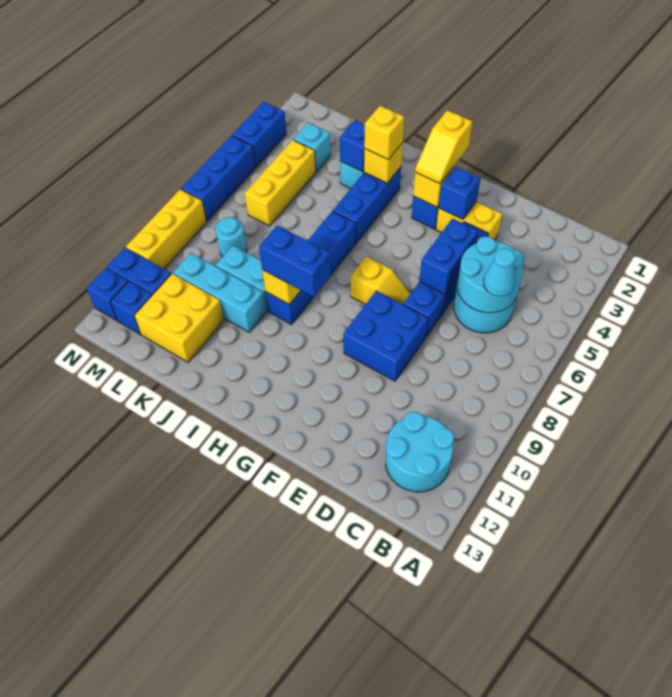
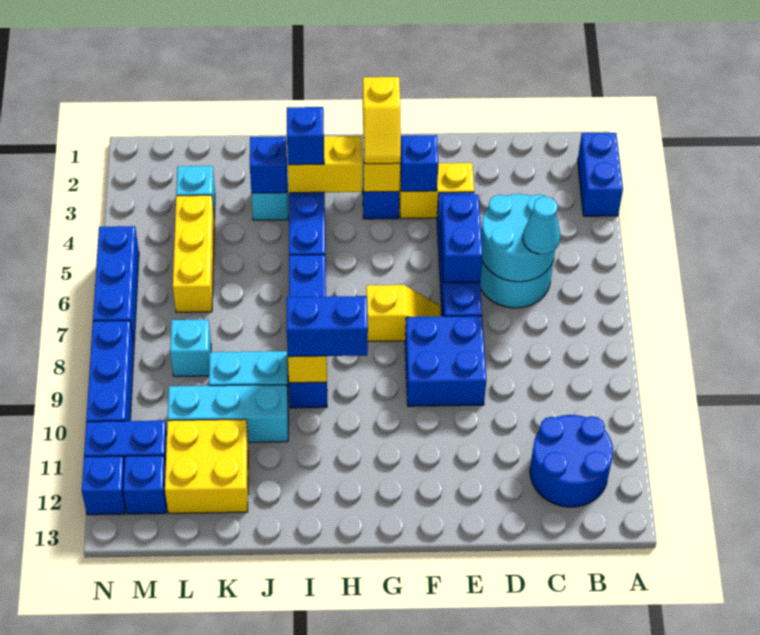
cyan 2x2 round brick [386,412,454,492] -> blue 2x2 round brick [530,415,613,507]
yellow 1x1 brick [364,142,403,183] -> yellow 1x2 brick [288,136,362,193]
yellow 1x1 brick [364,106,404,159] -> blue 1x1 brick [287,107,324,165]
cyan 1x1 round brick [215,217,247,257] -> cyan 1x1 brick [170,320,211,376]
blue 1x2 brick [232,102,286,167] -> blue 1x2 brick moved to [578,133,623,216]
yellow 1x3 brick [126,189,206,269] -> blue 1x3 brick [86,321,134,422]

